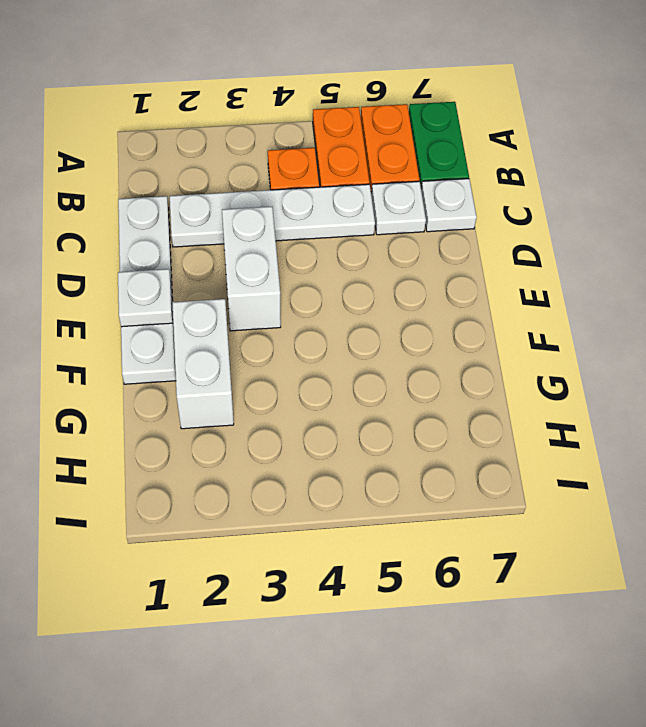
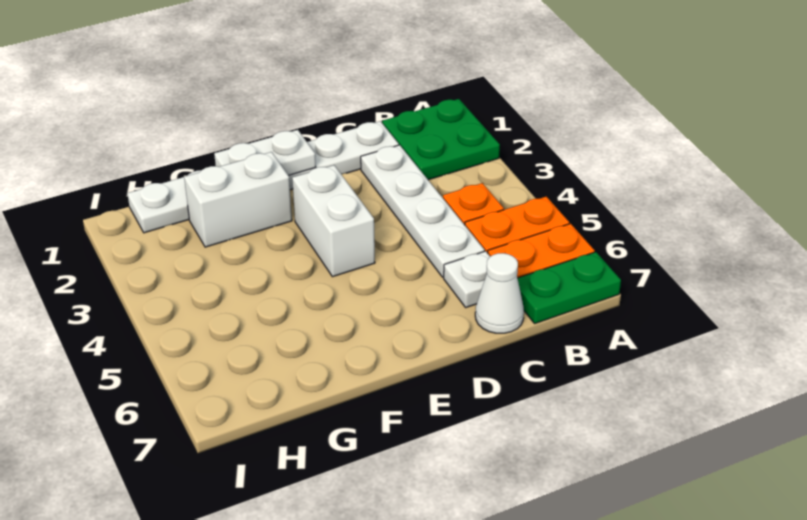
none -> green 2x2 plate [382,99,500,180]
white 1x4 plate [118,196,176,384] -> white 1x6 plate [127,121,399,233]
white 1x1 plate [421,179,477,232] -> white 1x1 cone [475,253,524,333]
white 1x2 brick [222,207,281,331] -> white 1x2 brick turned to [292,165,375,277]
white 1x1 plate [118,269,173,327] -> white 1x2 plate [214,130,316,175]

